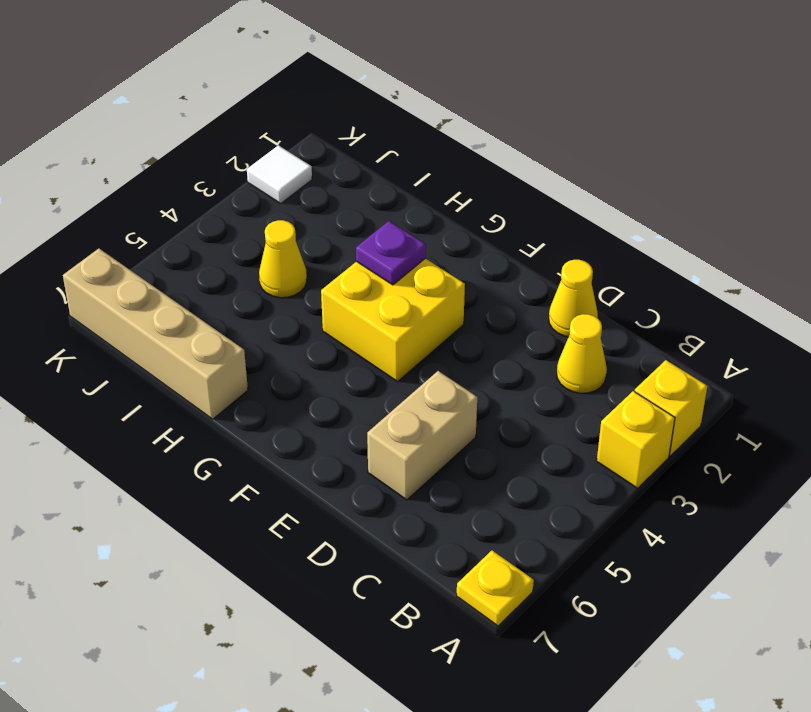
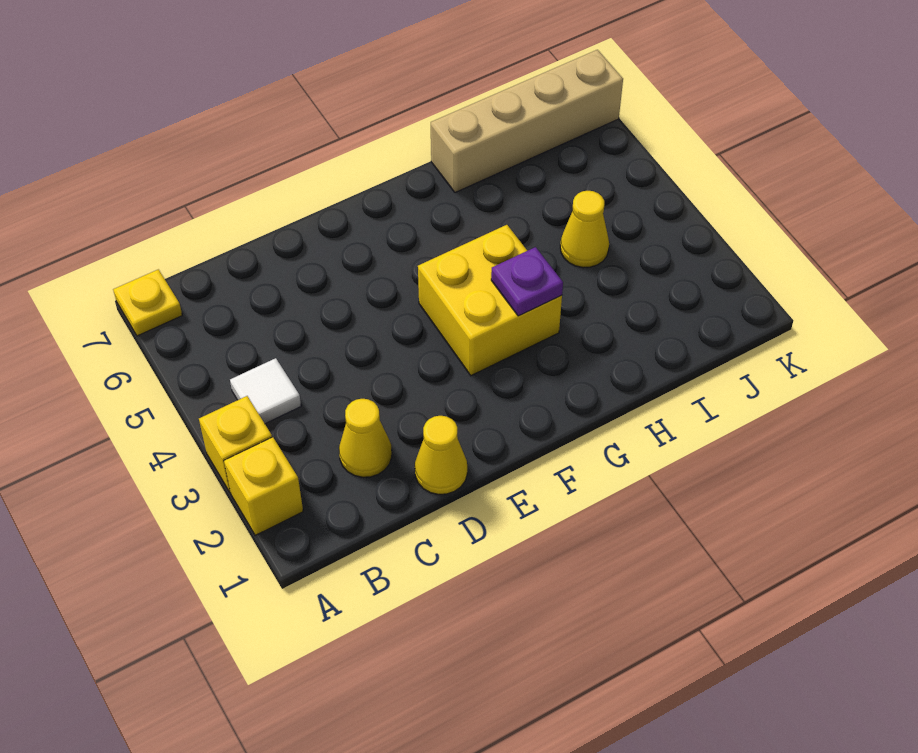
tan 1x2 brick [367,371,477,500] -> none
white 1x1 tile [247,145,312,203] -> white 1x1 tile moved to [230,358,301,424]

